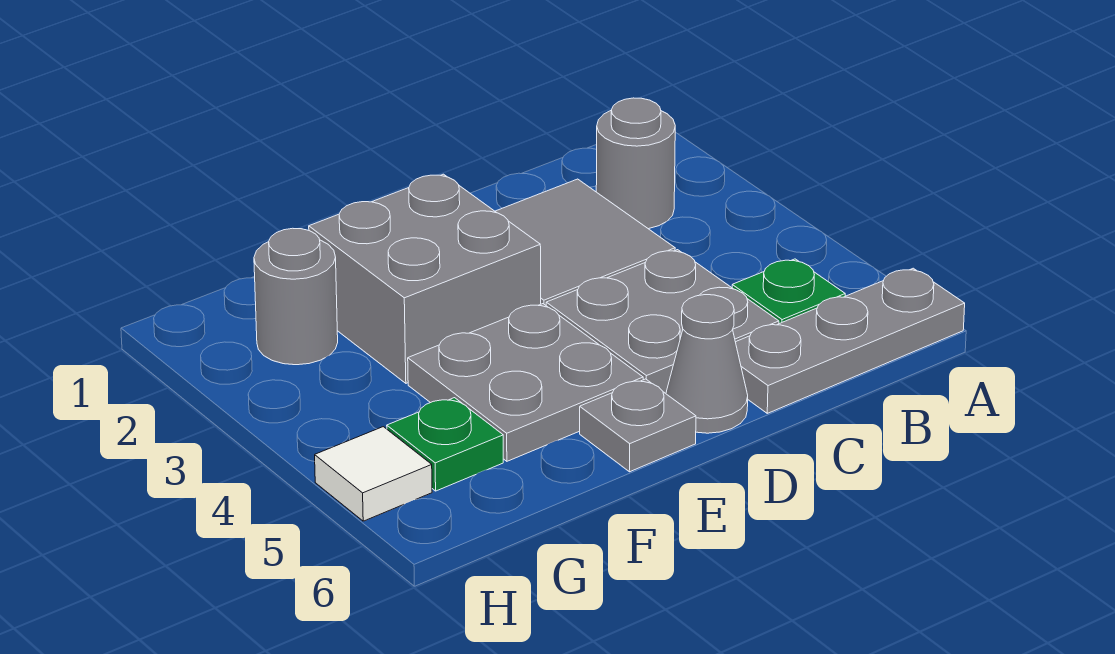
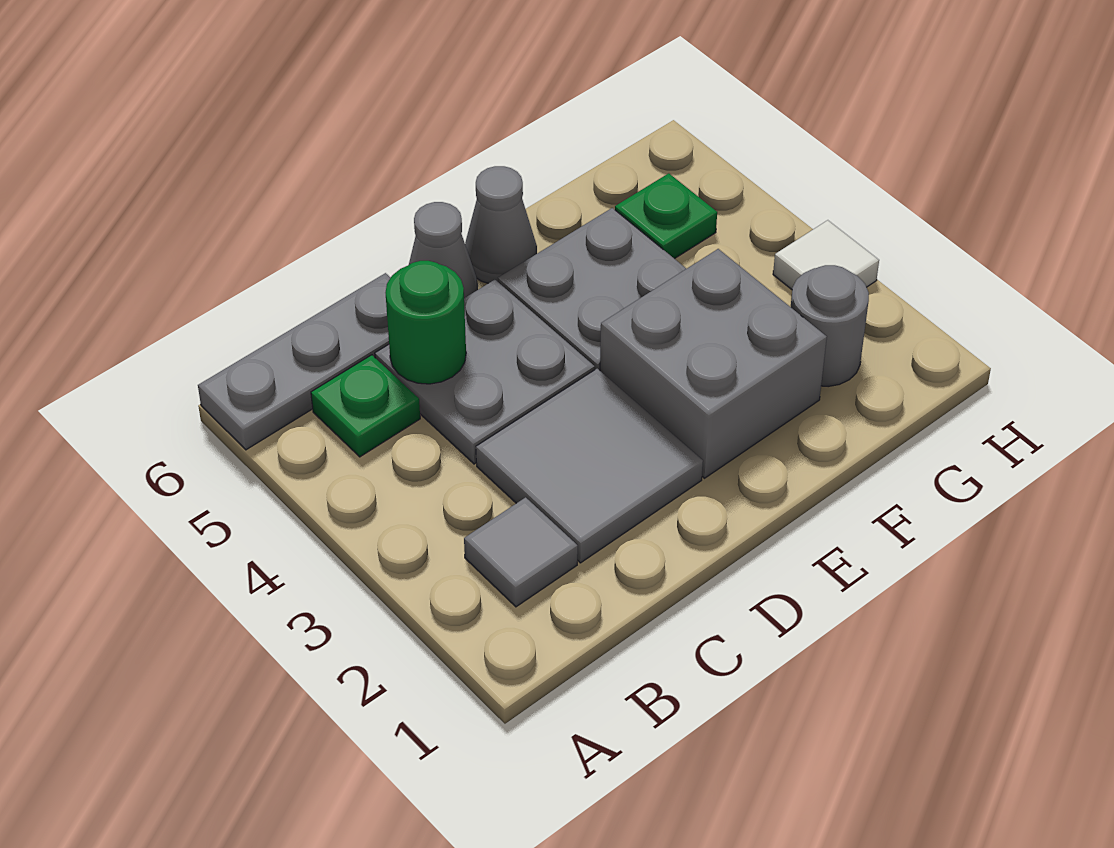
grey 1x1 round brick [596,98,675,229] -> grey 1x1 tile [464,497,578,607]
none -> green 1x1 round brick [385,261,466,384]
grey 1x1 plate [580,379,696,472] -> grey 1x1 cone [465,166,537,283]
white 1x1 tile [315,427,432,521] -> white 1x1 tile moved to [773,220,879,289]

